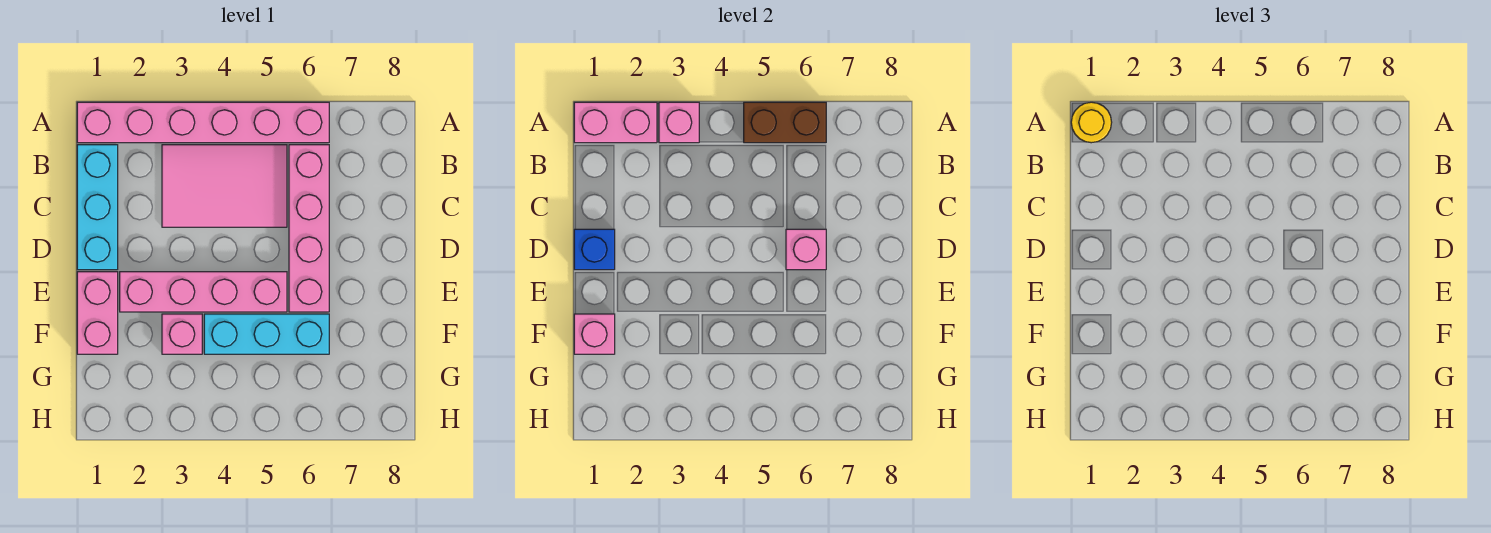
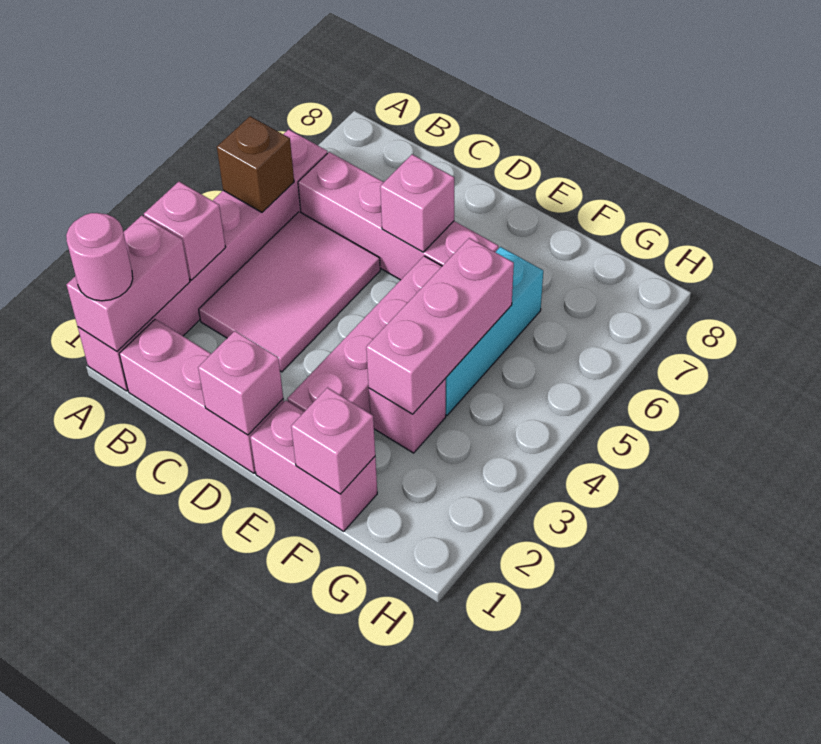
yellow 1x1 round brick [1071,102,1112,143] -> pink 1x1 round brick [66,213,133,301]
brown 1x2 brick [744,102,826,143] -> brown 1x1 brick [217,116,294,212]
cyan 1x3 brick [77,145,118,270] -> pink 1x3 brick [119,319,284,473]
blue 1x1 brick [574,229,615,270] -> pink 1x1 brick [198,331,283,435]
none -> pink 1x3 brick [366,238,514,414]

